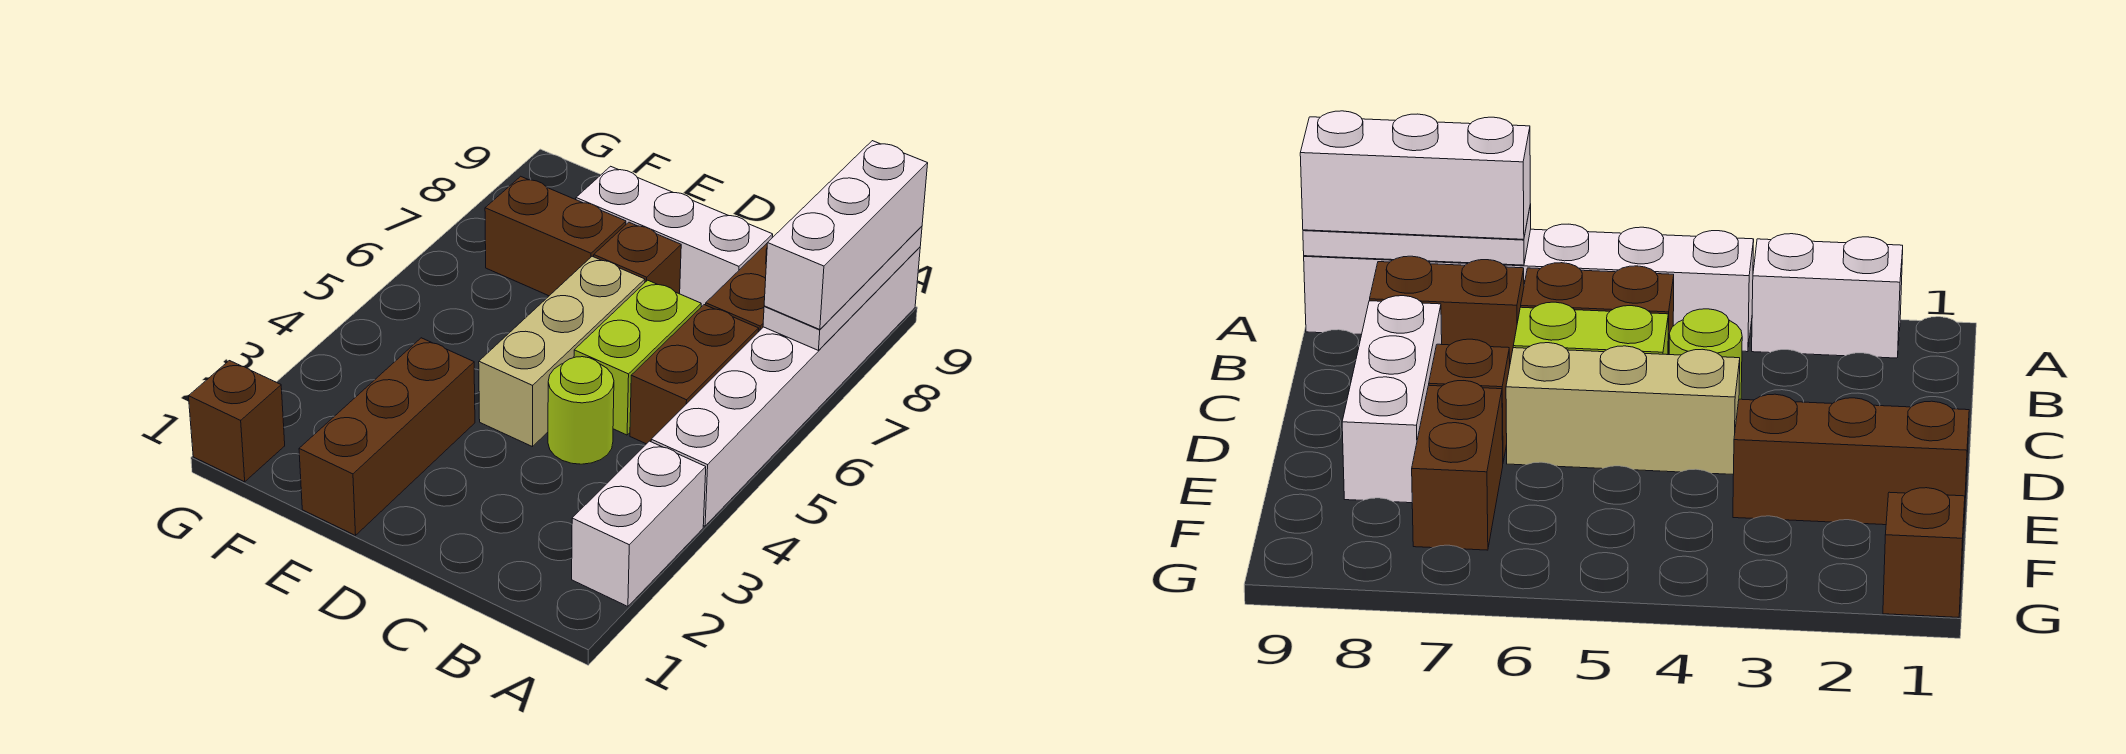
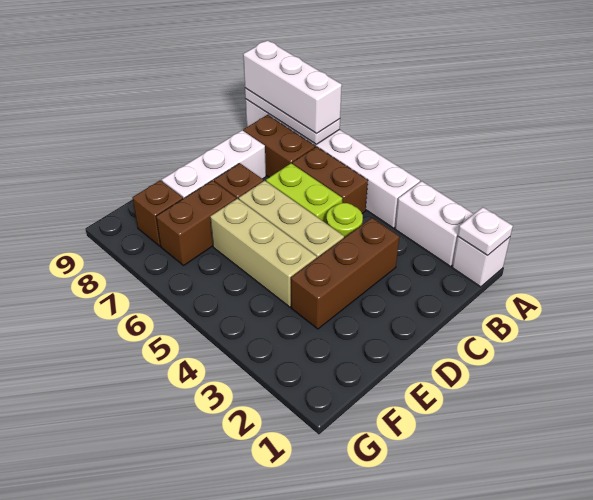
none -> white 1x1 brick [452,237,510,287]
none -> white 1x1 plate [458,207,513,256]
brown 1x3 brick [299,338,475,535] -> brown 1x3 brick turned to [291,218,399,329]
none -> tan 1x3 brick [210,199,317,307]
brown 1x1 brick [189,361,285,482] -> brown 1x1 brick moved to [132,180,183,246]

